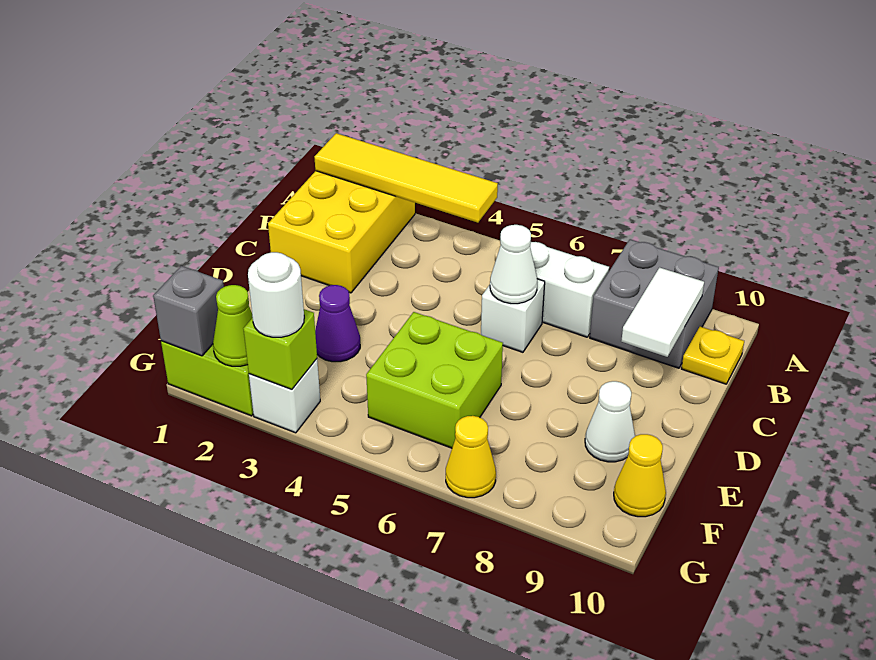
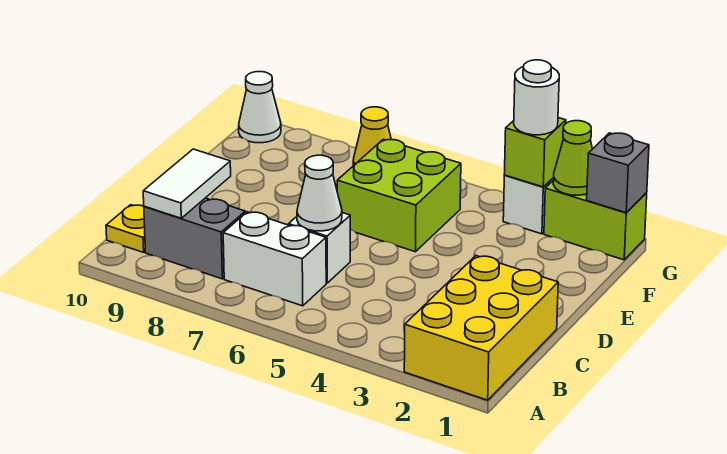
yellow 1x4 tile [315,133,498,223] -> none
grey 2x2 brick [590,239,719,368] -> grey 1x2 brick [144,198,245,279]
purple 1x1 cone [315,285,360,362] -> none
white 1x1 cone [585,381,635,462] -> white 1x1 cone moved to [239,72,281,143]
yellow 1x1 cone [614,434,666,517] -> none

